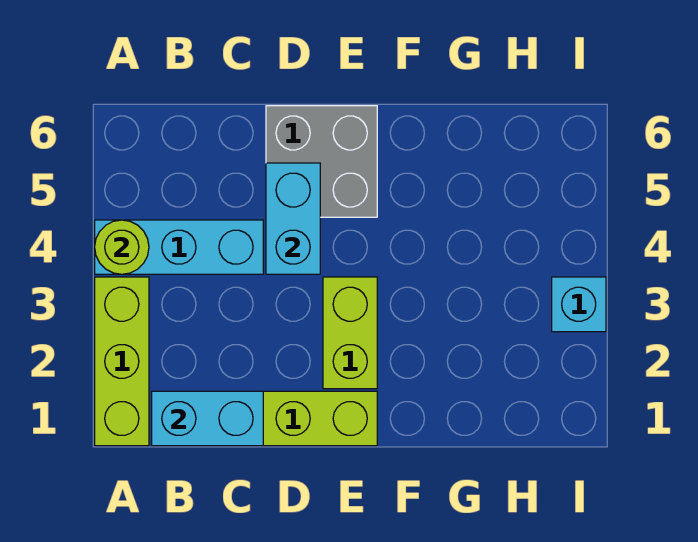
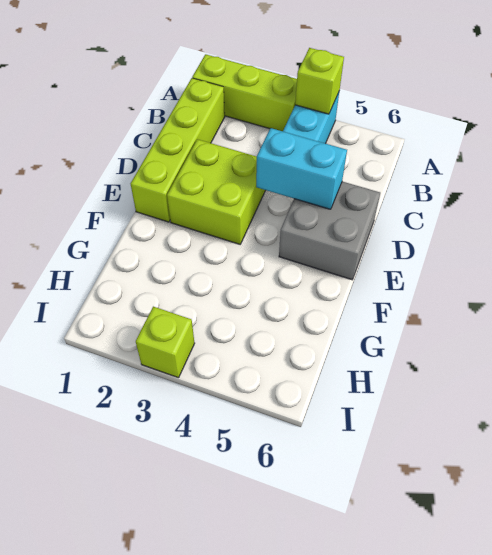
lime 1x1 round brick [95,220,149,274] -> lime 1x1 brick [295,48,344,114]
cyan 1x2 brick [152,391,263,446] -> none
lime 1x2 brick [323,277,377,389] -> lime 2x2 brick [167,139,266,244]
cyan 1x1 brick [552,277,606,332] -> lime 1x1 brick [136,307,195,378]

